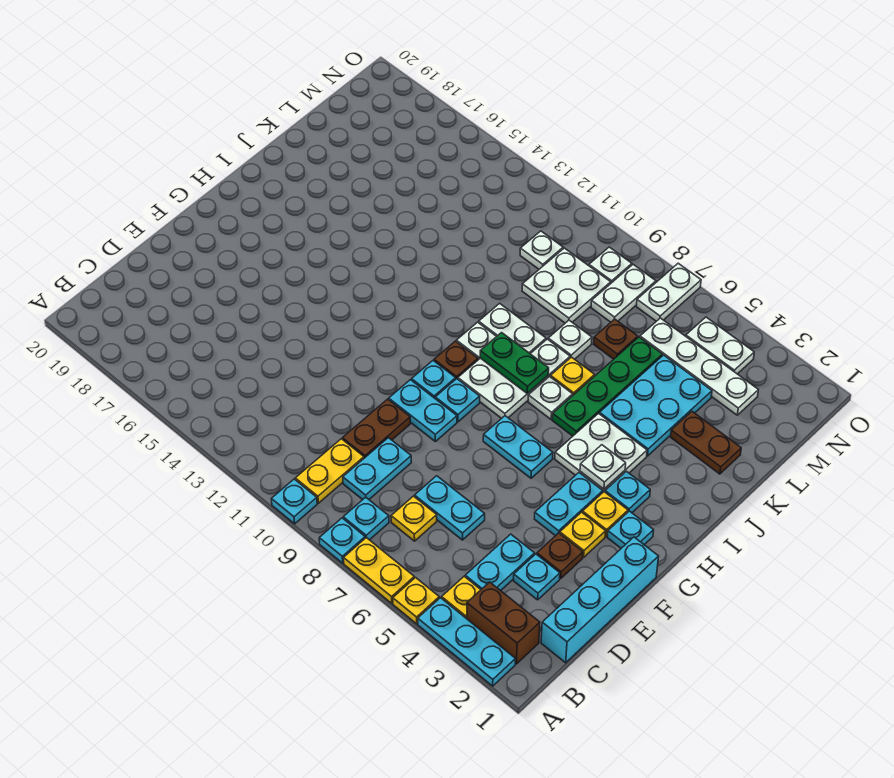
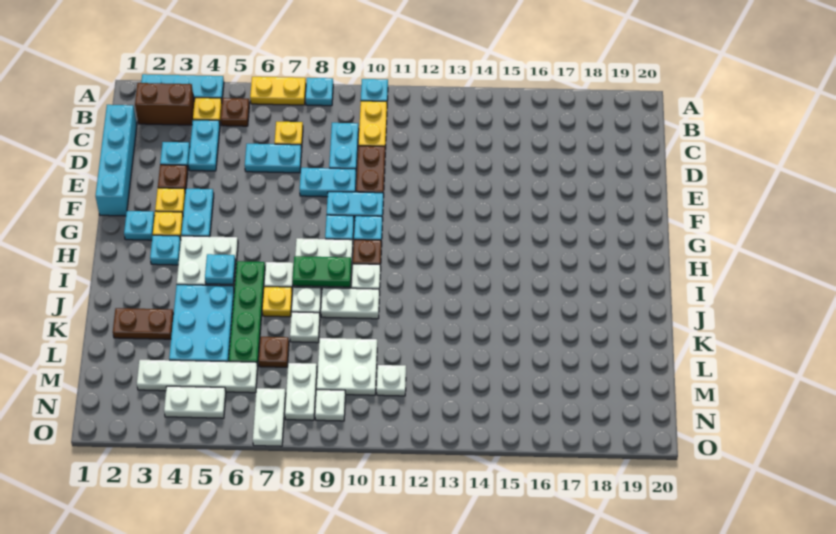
yellow 1x1 plate [393,578,439,624] -> none
none -> brown 1x1 plate [221,98,249,126]
cyan 1x1 plate [343,497,389,540] -> cyan 1x1 plate moved to [205,254,235,284]
cyan 1x2 plate [483,416,553,478] -> cyan 1x2 plate moved to [300,168,356,197]
white 1x1 plate [580,445,626,489] -> none

